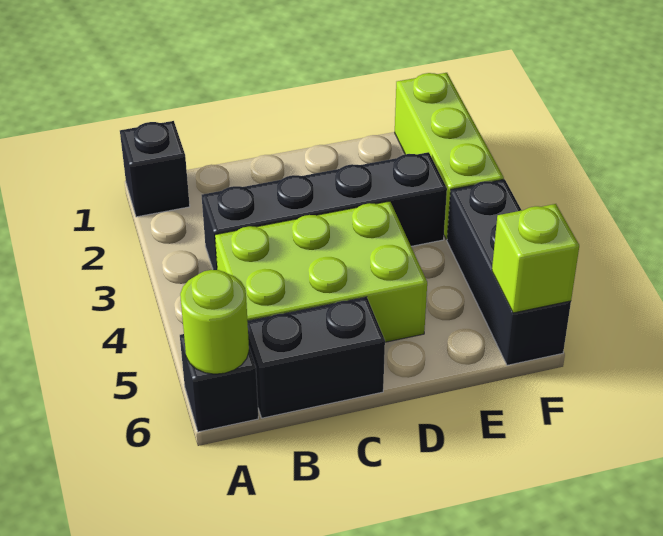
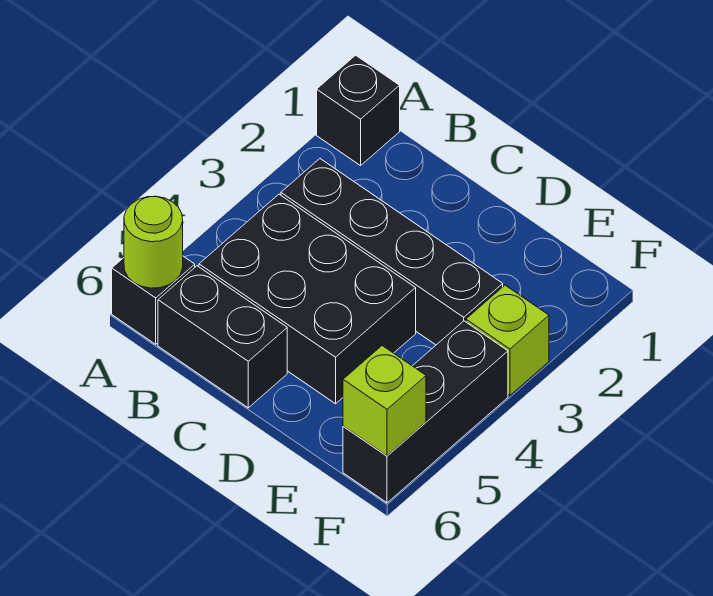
lime 2x3 brick [215,201,427,342] -> black 2x3 brick [199,194,416,404]
lime 1x3 brick [395,73,504,239] -> lime 1x1 brick [466,285,549,395]

